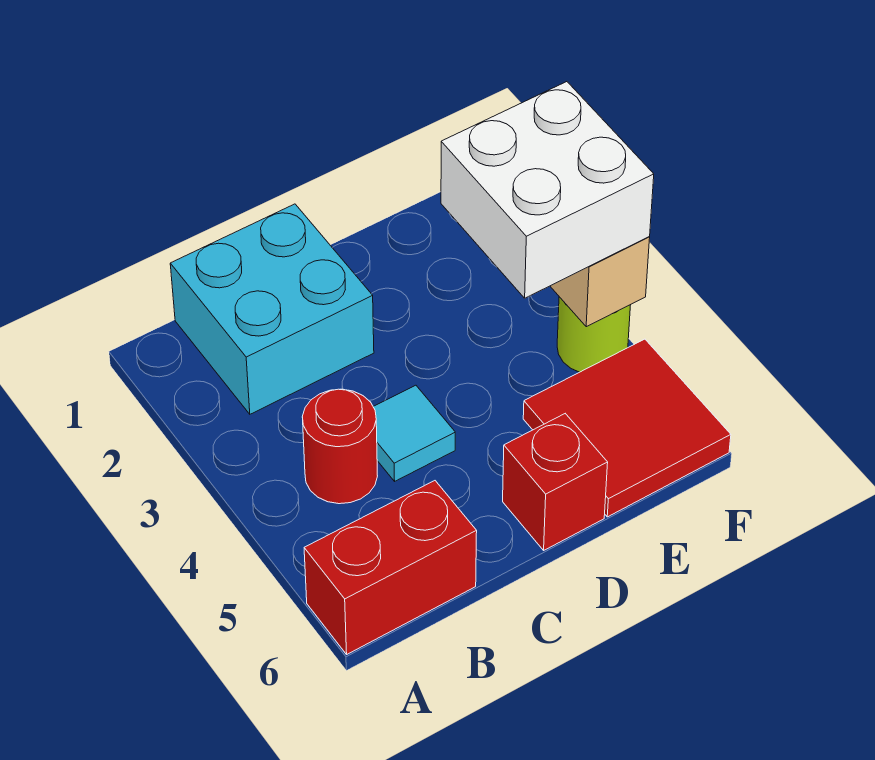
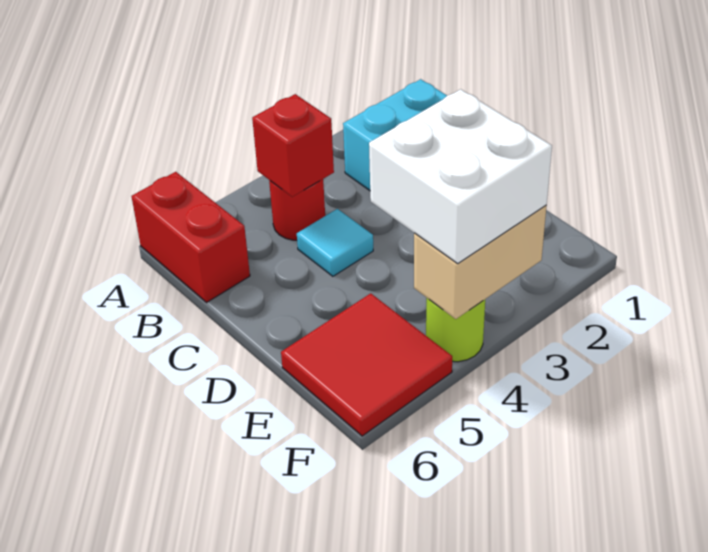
red 1x1 brick [503,414,608,550] -> red 1x1 brick moved to [252,94,334,197]

